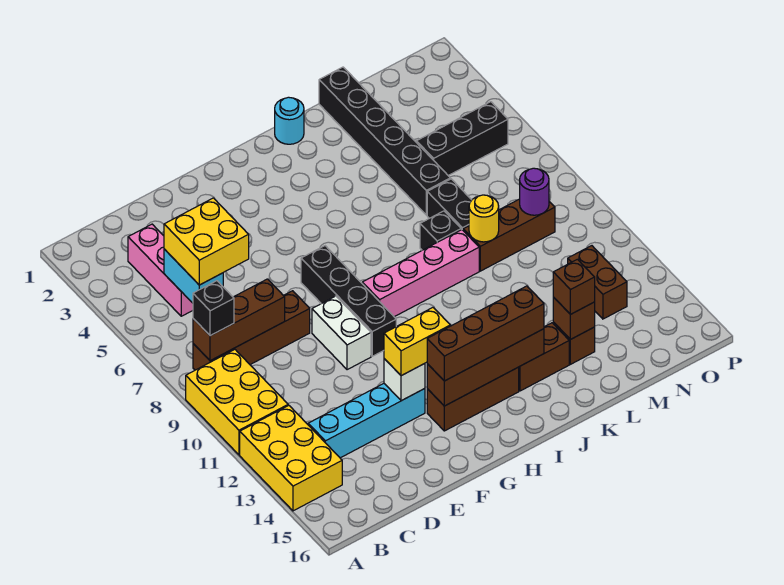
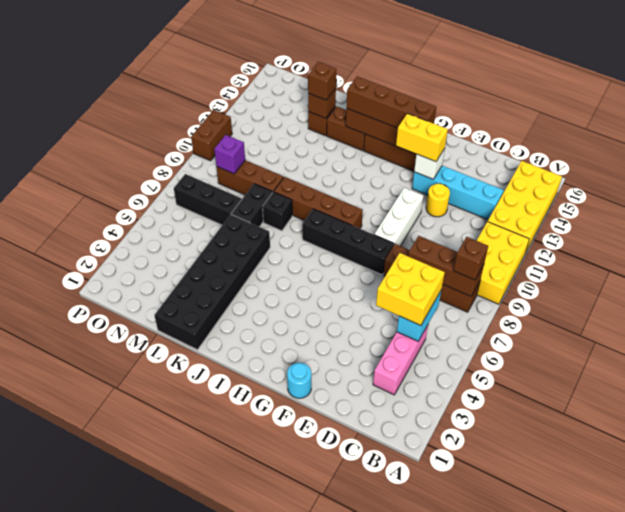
yellow 2x3 brick [240,405,342,511] -> yellow 2x4 brick [488,161,562,252]
black 1x1 brick [193,281,234,336] -> brown 1x1 brick [454,237,488,280]
white 1x2 brick [312,296,371,370] -> white 1x3 brick [374,188,423,246]
black 1x4 brick [301,246,396,356] -> black 1x4 brick turned to [302,209,394,275]
pink 1x4 brick [362,230,479,317] -> brown 1x4 brick [274,177,363,228]
cyan 1x1 round brick [275,97,304,144] -> cyan 1x1 round brick moved to [287,363,311,398]
black 1x6 brick [319,67,450,215] -> black 2x6 brick [154,214,270,350]
yellow 1x1 round brick [469,195,499,242] -> yellow 1x1 round brick moved to [426,184,450,217]
black 1x3 brick [416,102,508,176] -> black 1x3 brick moved to [174,174,242,225]
purple 1x1 round brick [520,168,549,215] -> purple 1x1 brick [214,135,245,174]
brown 1x2 brick [568,246,627,319] -> brown 1x2 brick moved to [191,110,232,161]

